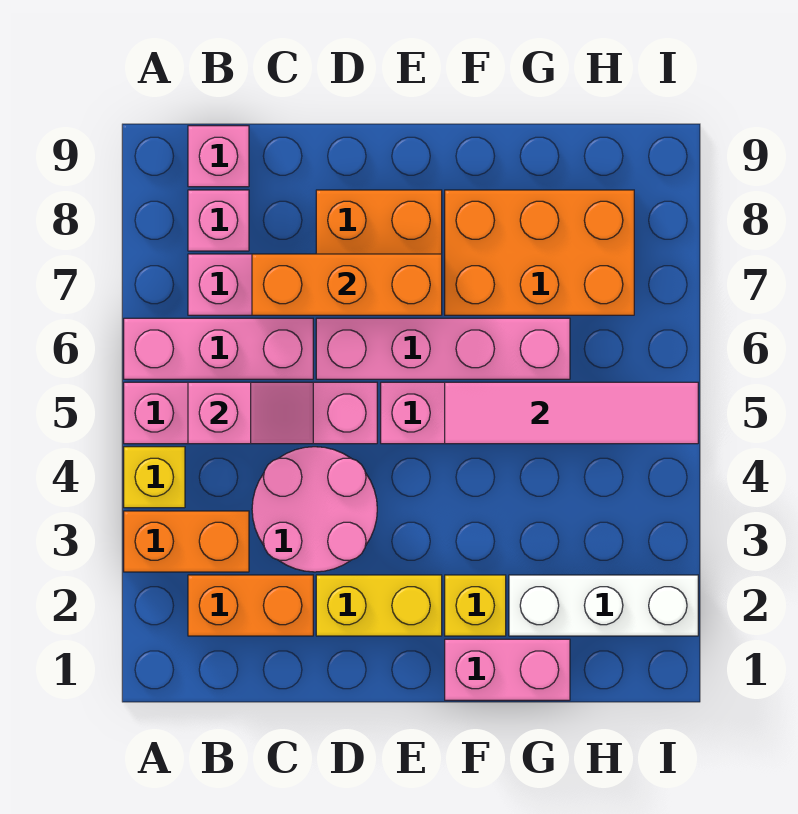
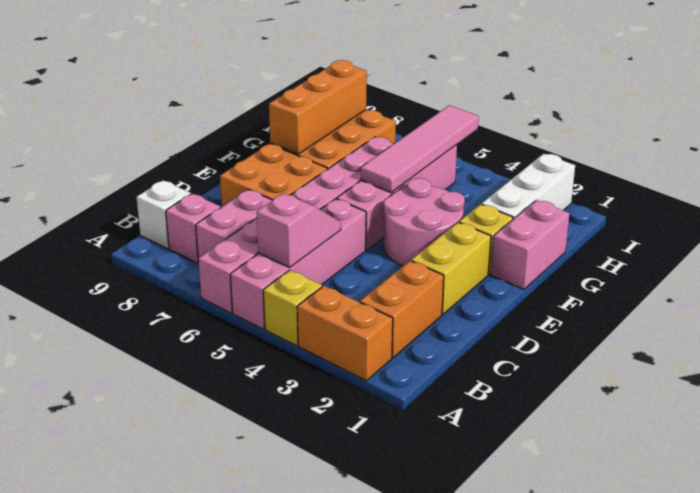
orange 1x2 brick [124,511,249,572] -> orange 1x2 brick turned to [297,286,393,381]
pink 1x1 brick [188,126,249,187] -> white 1x1 brick [137,180,191,249]
pink 2x2 round brick [252,447,377,572] -> pink 2x2 round brick moved to [384,178,465,266]
orange 1x3 brick [252,254,442,315] -> orange 1x3 brick moved to [269,60,367,154]

